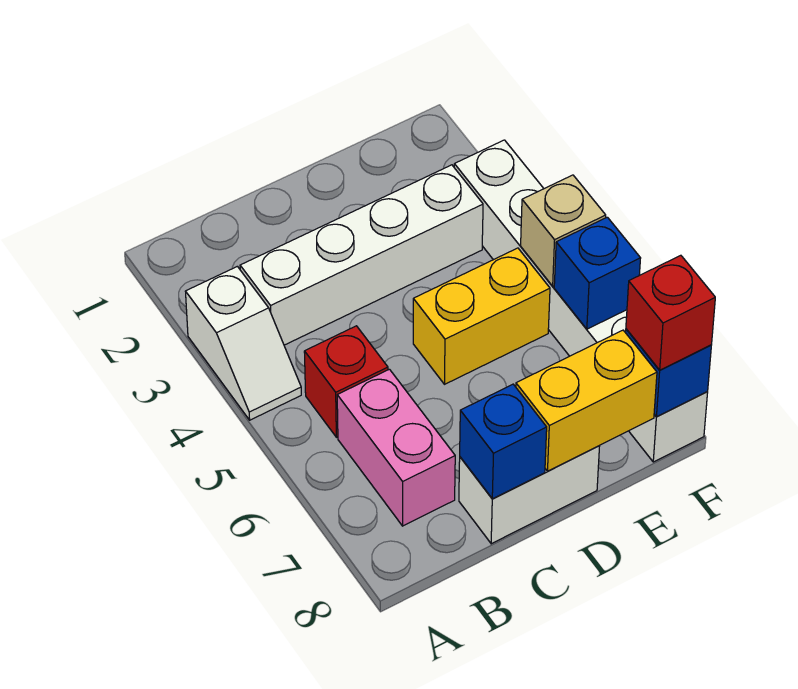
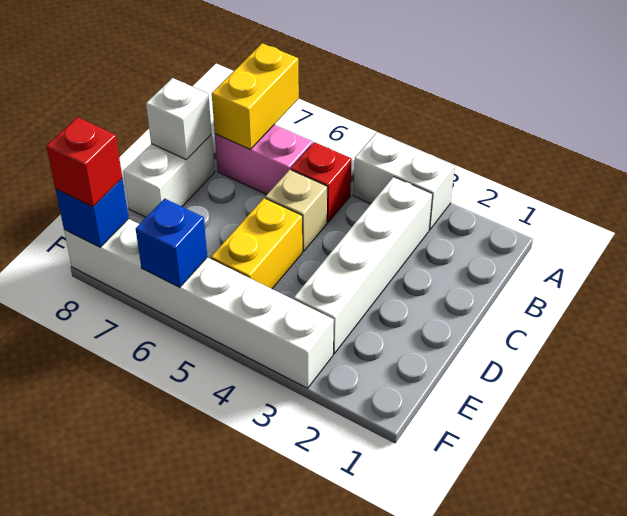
white 1x2 slope [185,266,301,420] -> white 1x2 brick [353,133,455,230]
blue 1x1 brick [460,384,547,499] -> white 1x1 brick [146,78,212,160]
yellow 1x2 brick [516,330,657,471] -> yellow 1x2 brick moved to [212,43,299,149]
tan 1x1 brick [521,175,606,286] -> tan 1x1 brick moved to [265,170,327,251]

